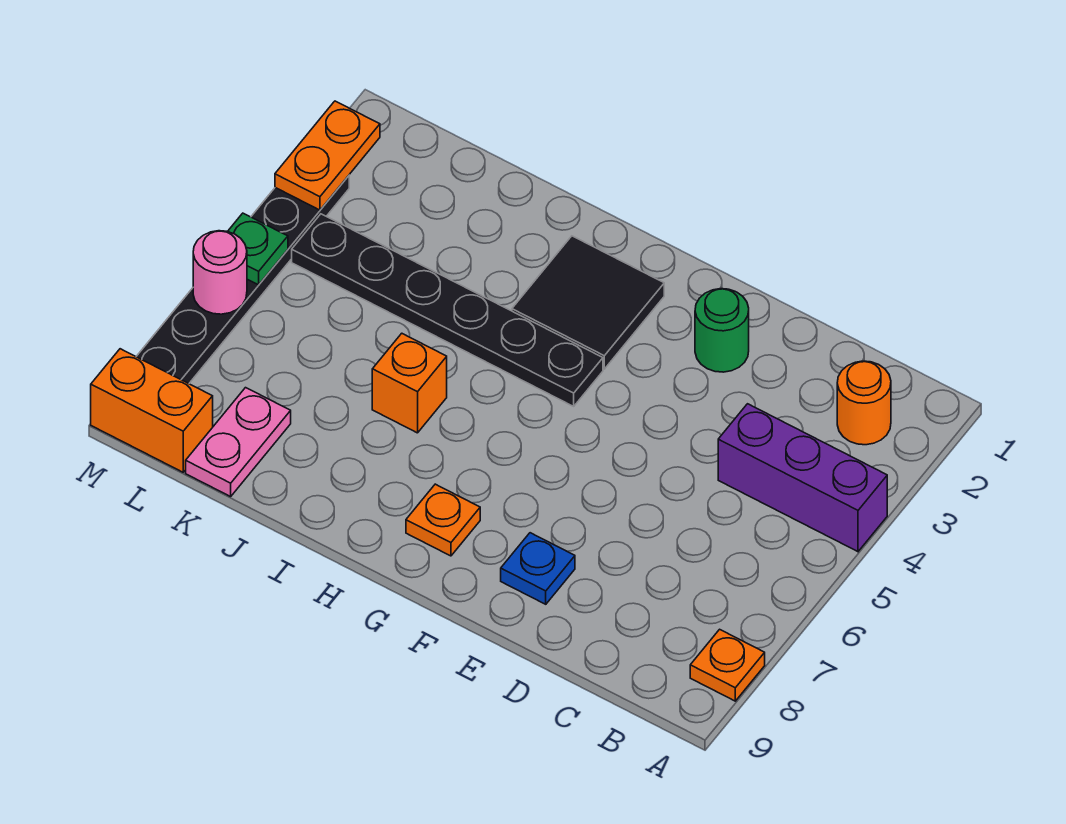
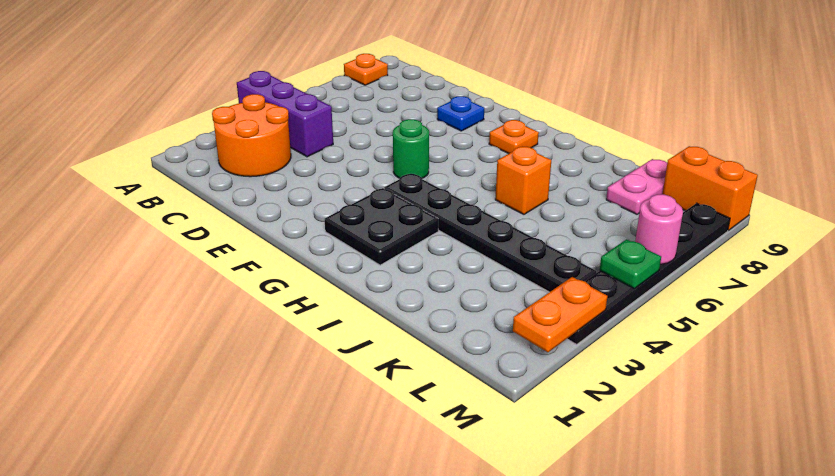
orange 1x1 round brick [837,361,891,445] -> orange 2x2 round brick [212,94,291,177]
green 1x1 round brick [695,289,749,372] -> green 1x1 round brick moved to [393,119,429,178]
black 2x2 tile [512,236,664,369] -> black 2x2 plate [325,188,438,265]

